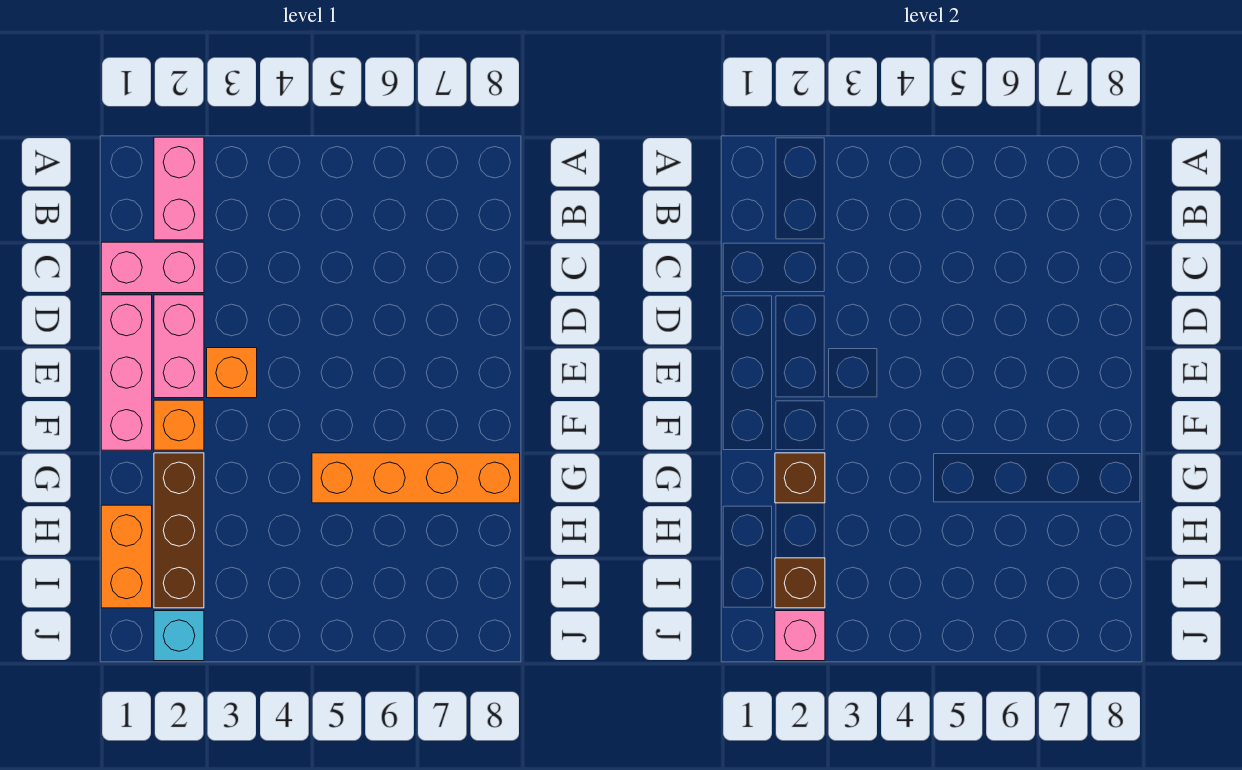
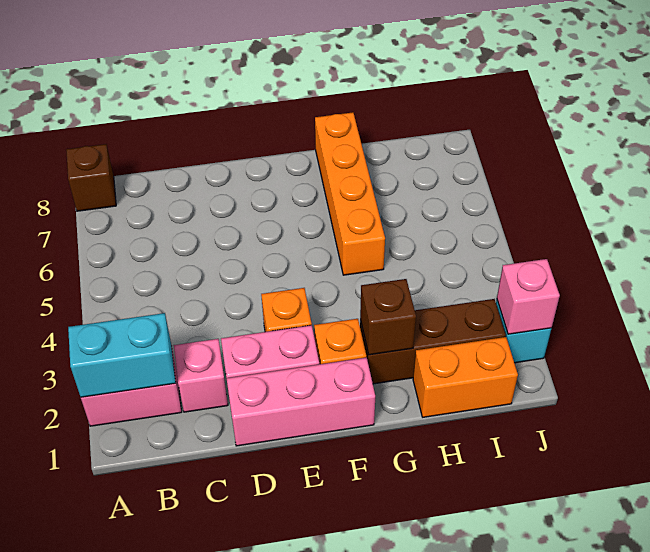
none -> cyan 1x2 brick [68,313,176,397]
pink 1x2 brick [101,242,204,293] -> pink 1x1 brick [174,339,228,412]
brown 1x1 brick [775,558,825,608] -> brown 1x1 brick moved to [66,144,116,211]

